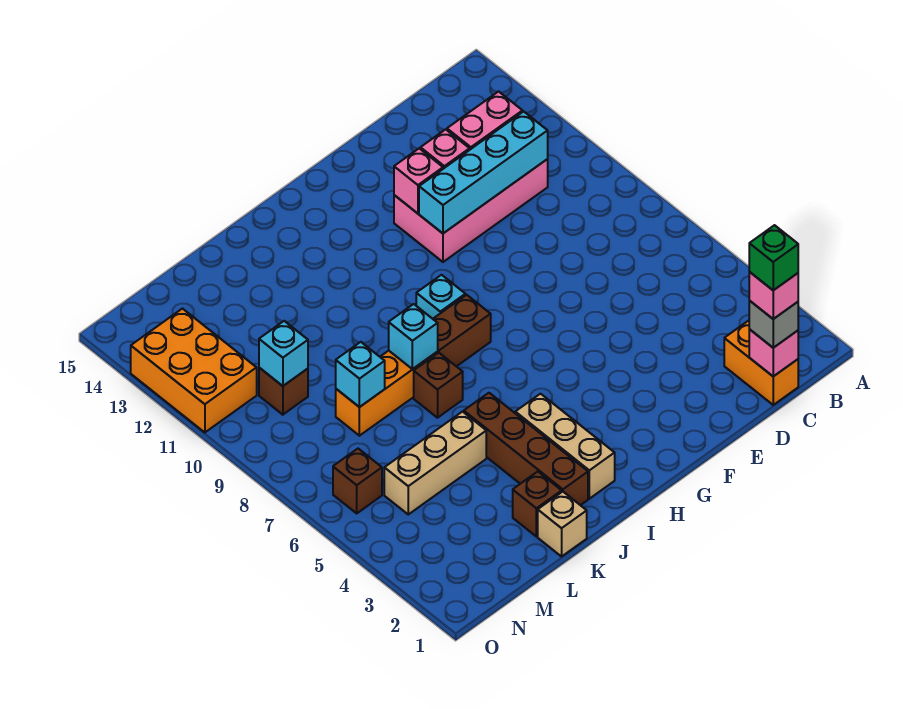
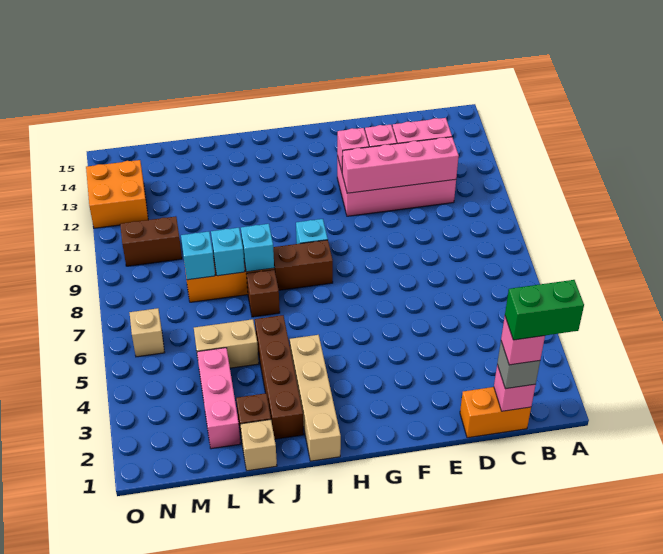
orange 1x2 brick [724,321,798,405] -> orange 1x2 brick turned to [460,387,531,438]
green 1x1 brick [749,225,798,290] -> green 1x2 brick [505,280,584,340]
cyan 1x4 brick [419,111,548,233] -> pink 1x4 brick [342,137,459,193]
tan 1x3 brick [515,394,615,499] -> tan 1x4 brick [290,335,341,461]
tan 1x3 brick [384,412,486,514] -> tan 1x2 brick [194,319,259,368]
none -> pink 1x3 brick [197,348,241,449]
brown 1x1 brick [259,368,308,415] -> brown 1x2 brick [120,216,182,266]
cyan 1x1 brick [259,321,308,386] -> cyan 1x1 brick moved to [211,228,245,276]
brown 1x1 brick [333,449,382,513] -> tan 1x1 brick [129,308,165,357]
orange 2x3 brick [131,309,257,432] -> orange 2x2 brick [86,160,148,228]

